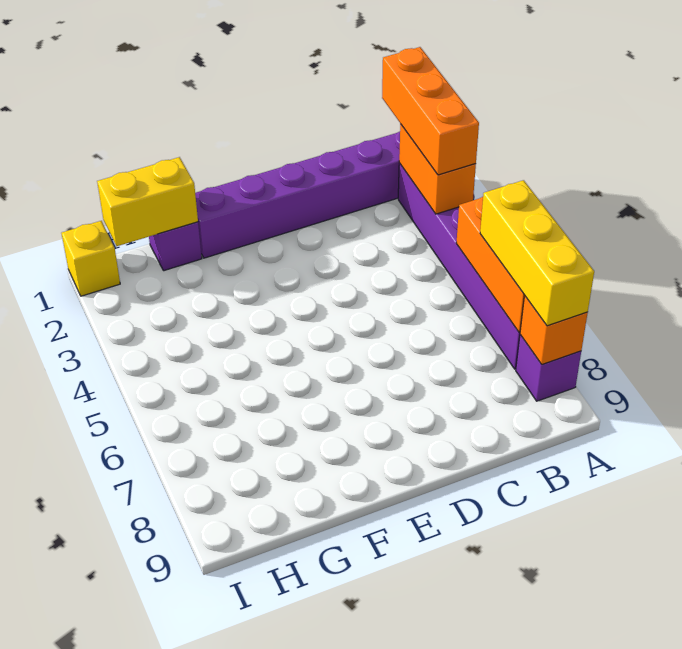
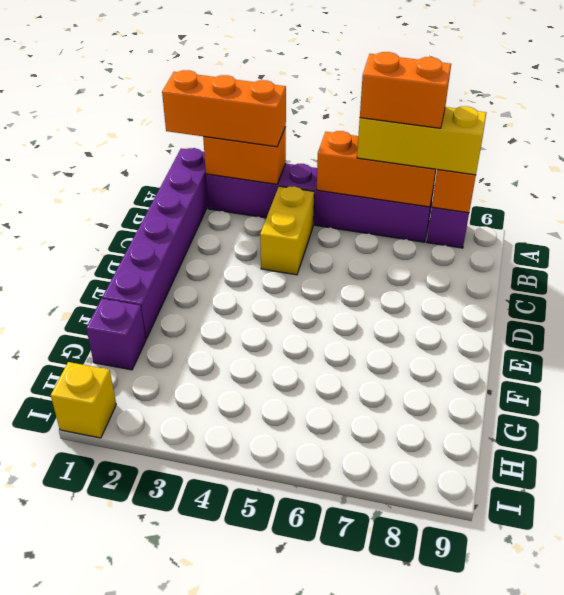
none -> orange 1x2 brick [360,52,451,128]
yellow 1x2 brick [97,157,198,246] -> yellow 1x2 brick moved to [260,186,314,275]

